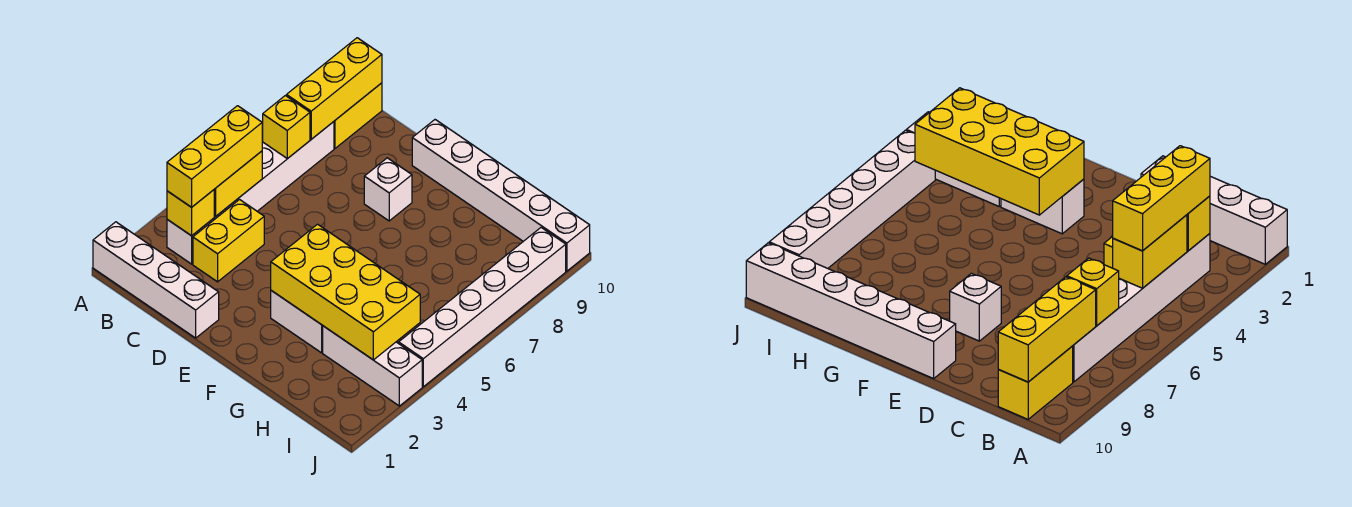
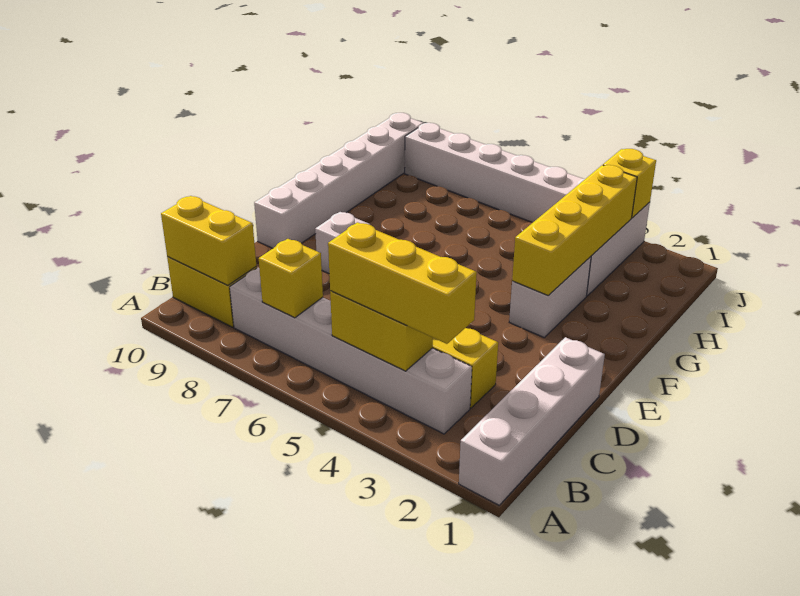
yellow 1x1 brick [167,190,214,236] -> yellow 1x1 brick moved to [603,149,656,218]
yellow 1x3 brick [287,38,382,139] -> yellow 1x2 brick [161,196,256,286]
yellow 2x4 brick [271,224,420,360] -> yellow 1x4 brick [512,165,637,296]

